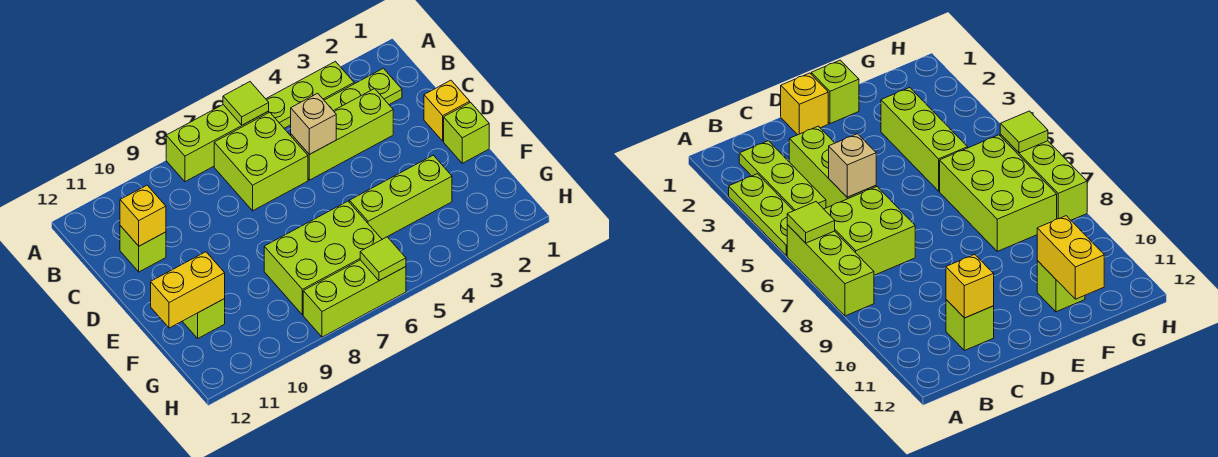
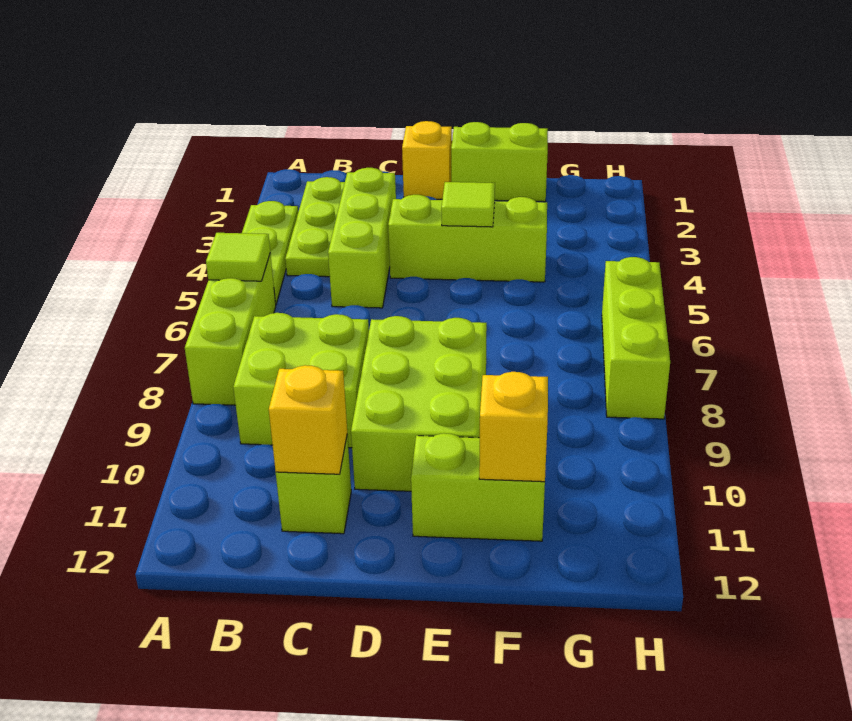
lime 2x2 brick [214,112,308,211] -> lime 2x2 brick moved to [233,313,369,448]
tan 1x1 brick [291,93,336,154] -> none
lime 1x1 brick [444,102,489,163] -> lime 1x2 brick [451,122,548,202]
lime 1x3 brick [349,155,452,239] -> lime 1x3 brick turned to [388,195,547,282]
lime 2x3 brick [264,201,382,315] -> lime 2x3 brick moved to [351,316,487,491]
lime 1x1 brick [182,299,225,338] -> lime 1x2 brick [411,433,545,541]
yellow 1x2 brick [151,252,225,328] -> yellow 1x1 brick [479,372,548,482]
lime 1x1 tile [360,237,406,281] -> lime 1x1 tile moved to [441,182,495,227]

